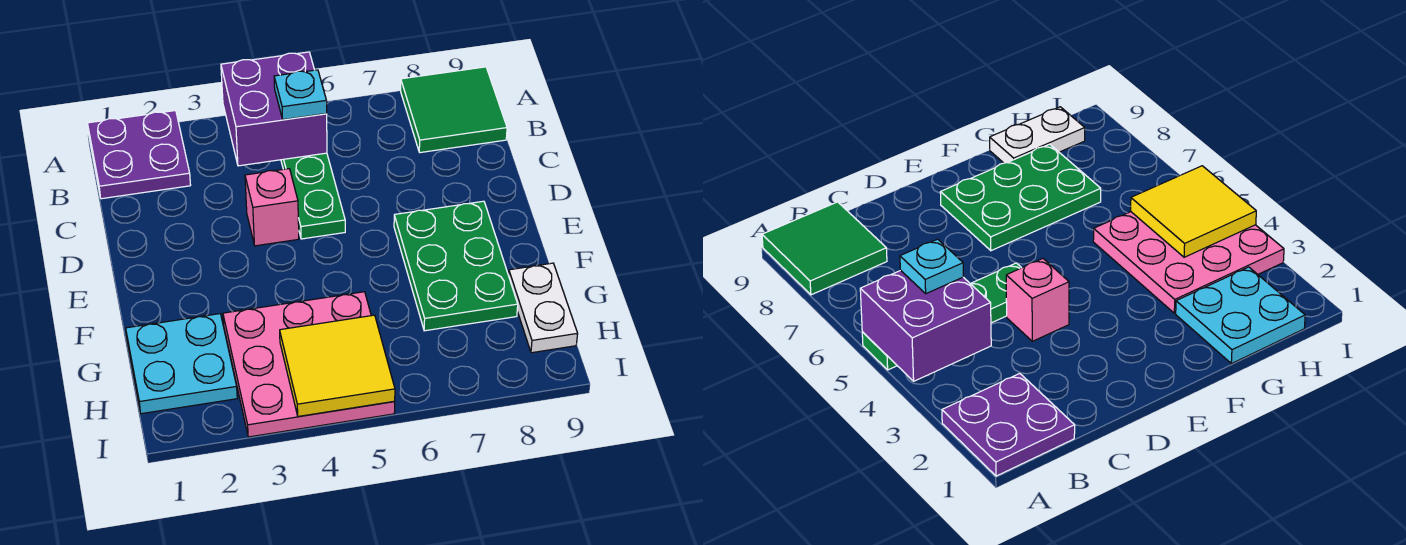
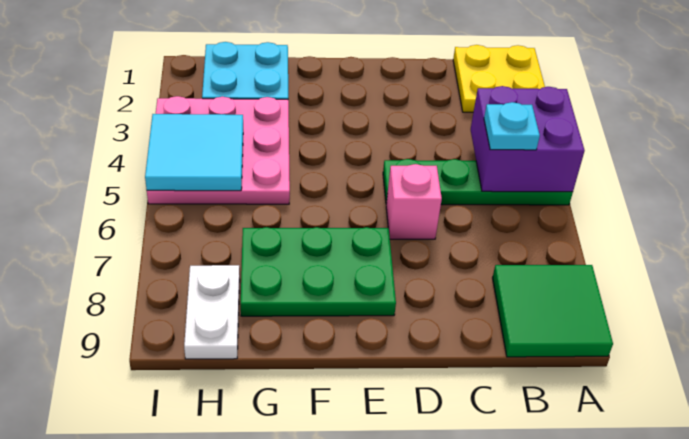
purple 2x2 plate [88,110,191,199] -> yellow 2x2 plate [453,45,545,112]
pink 1x1 brick [245,169,299,246] -> pink 1x1 brick moved to [386,164,442,239]
white 1x2 plate [509,263,578,353] -> white 1x2 plate turned to [184,265,240,359]
yellow 2x2 tile [280,315,395,416] -> cyan 2x2 tile [145,114,243,191]

